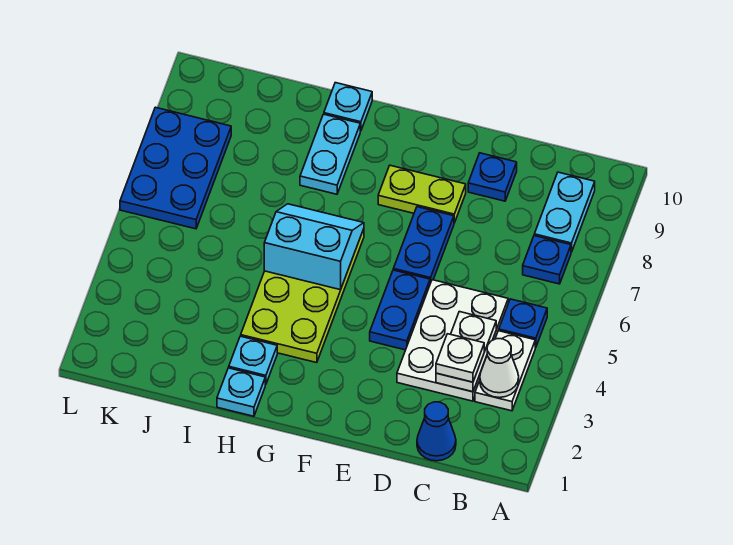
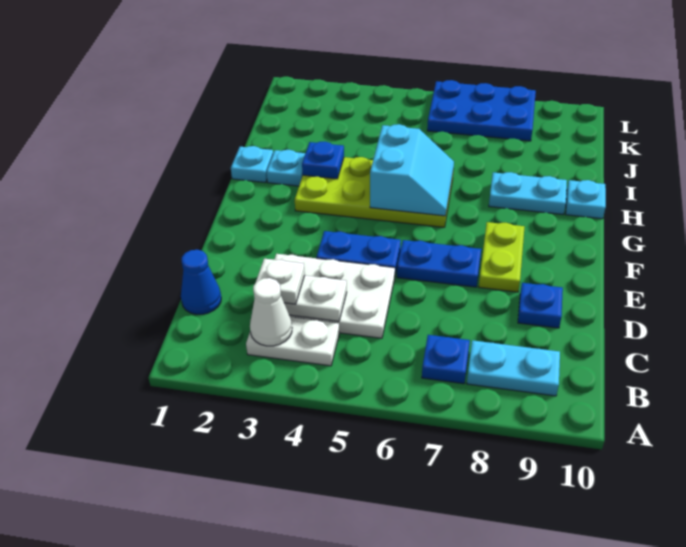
blue 1x1 plate [499,299,547,347] -> blue 1x1 plate moved to [302,142,344,179]

